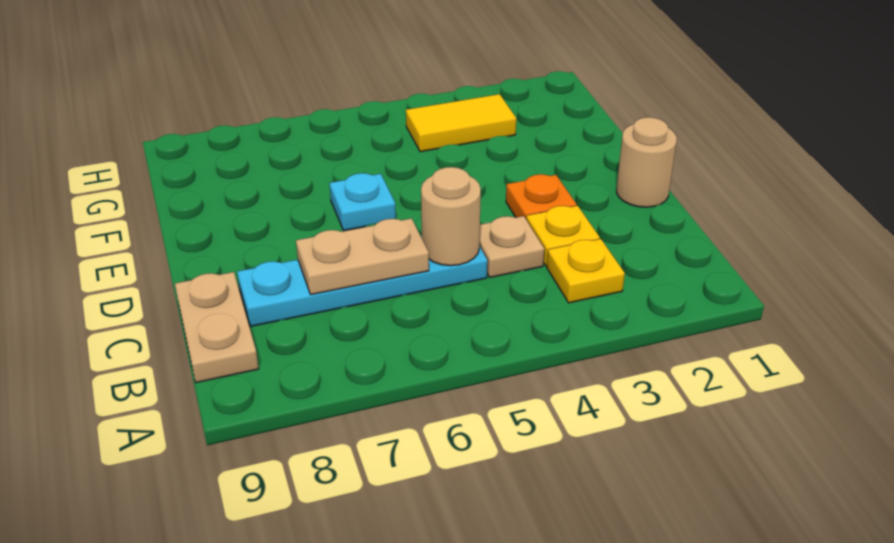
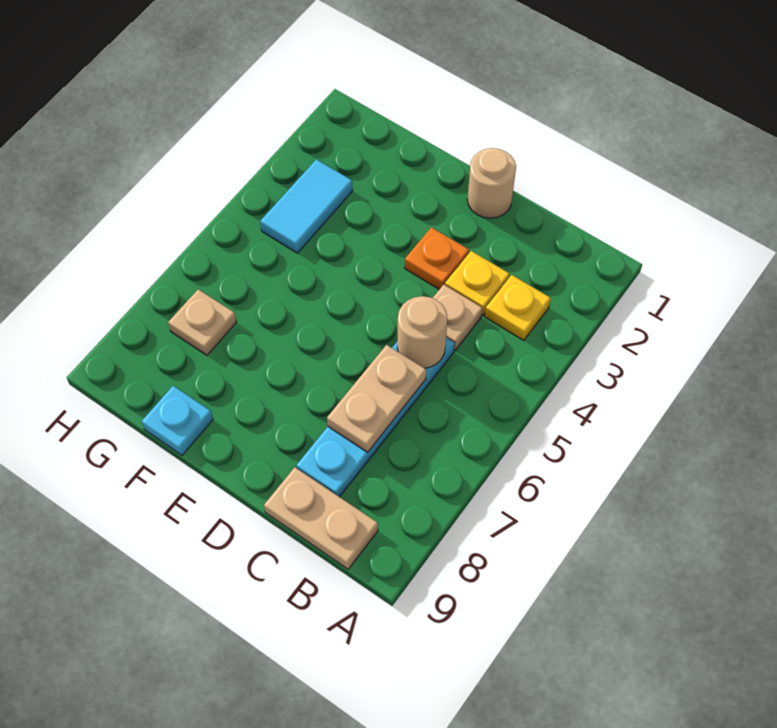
cyan 1x1 plate [329,173,396,231] -> cyan 1x1 plate moved to [142,386,213,455]
yellow 1x2 tile [406,94,516,152] -> cyan 1x2 tile [260,159,352,253]
none -> tan 1x1 plate [168,289,236,355]

